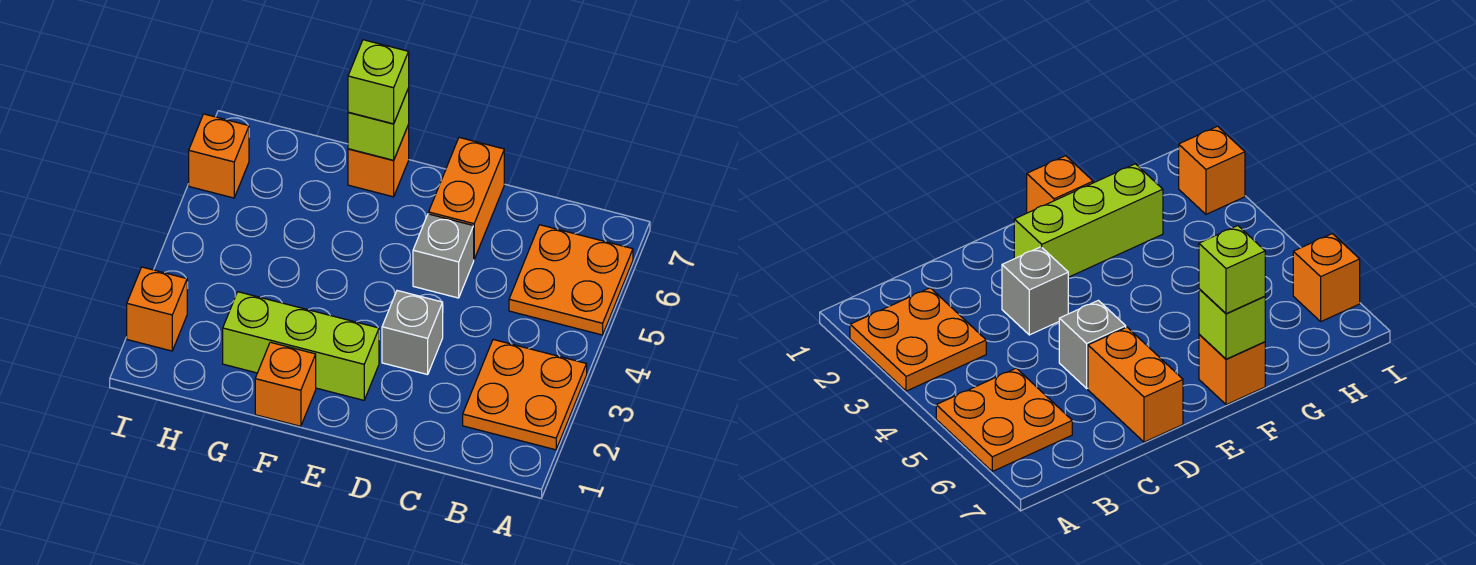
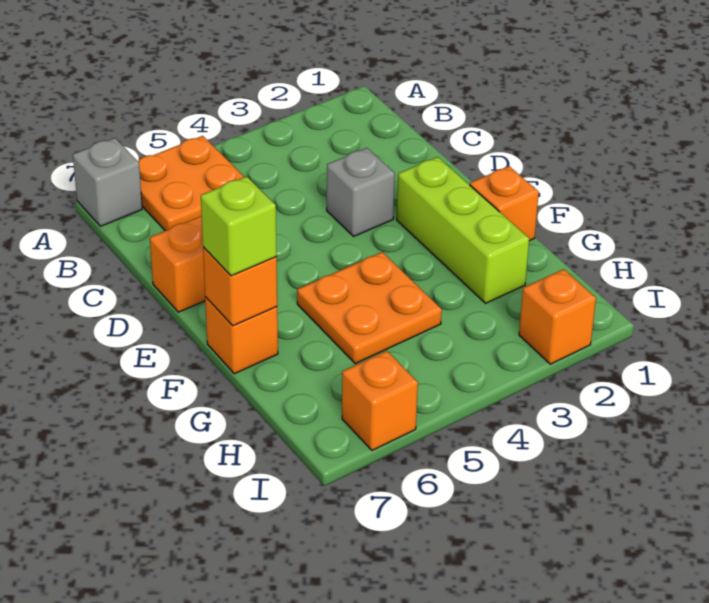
orange 2x2 plate [463,340,587,450] -> orange 2x2 plate moved to [297,252,442,364]
grey 1x1 brick [413,214,474,298] -> grey 1x1 brick moved to [73,138,142,226]
lime 1x1 brick [348,88,409,160] -> orange 1x1 brick [203,247,277,326]

